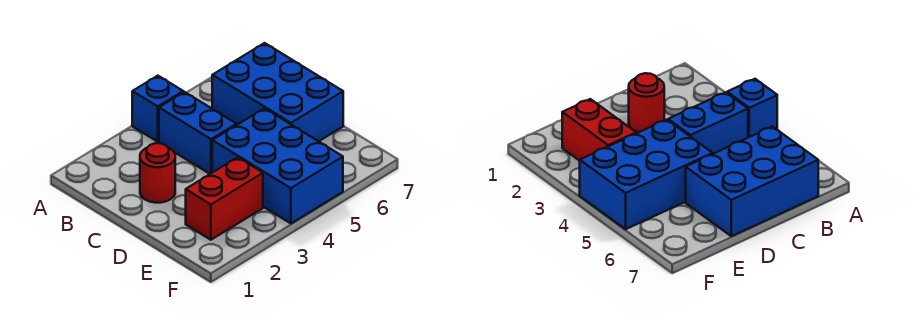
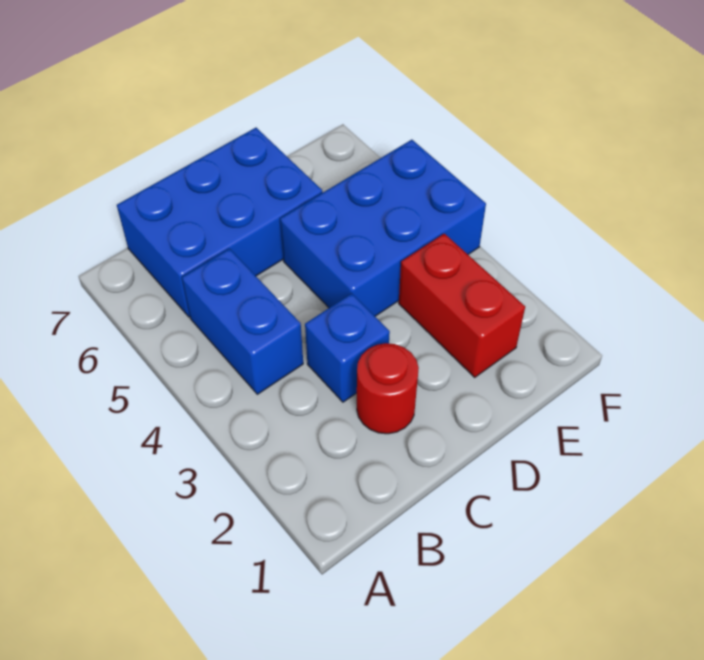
blue 1x1 brick [132,76,183,142] -> blue 1x1 brick moved to [305,294,390,402]
blue 1x2 brick [159,92,236,174] -> blue 1x2 brick turned to [182,249,303,394]

